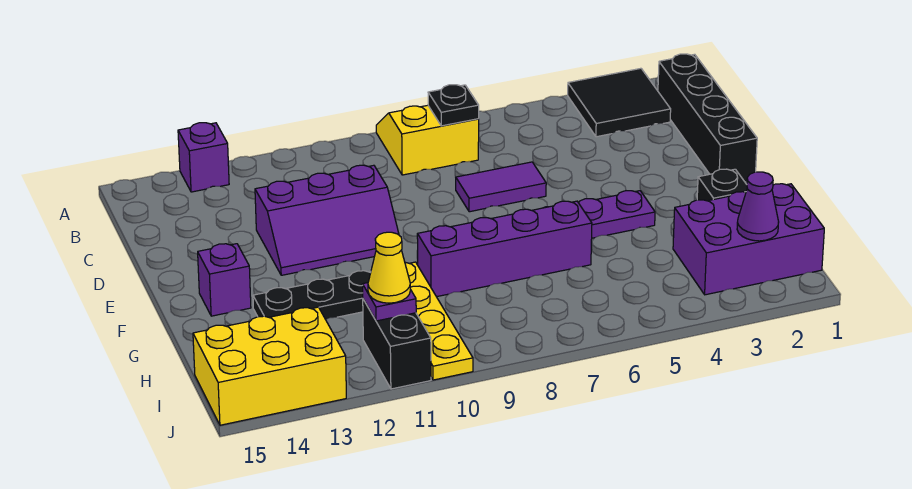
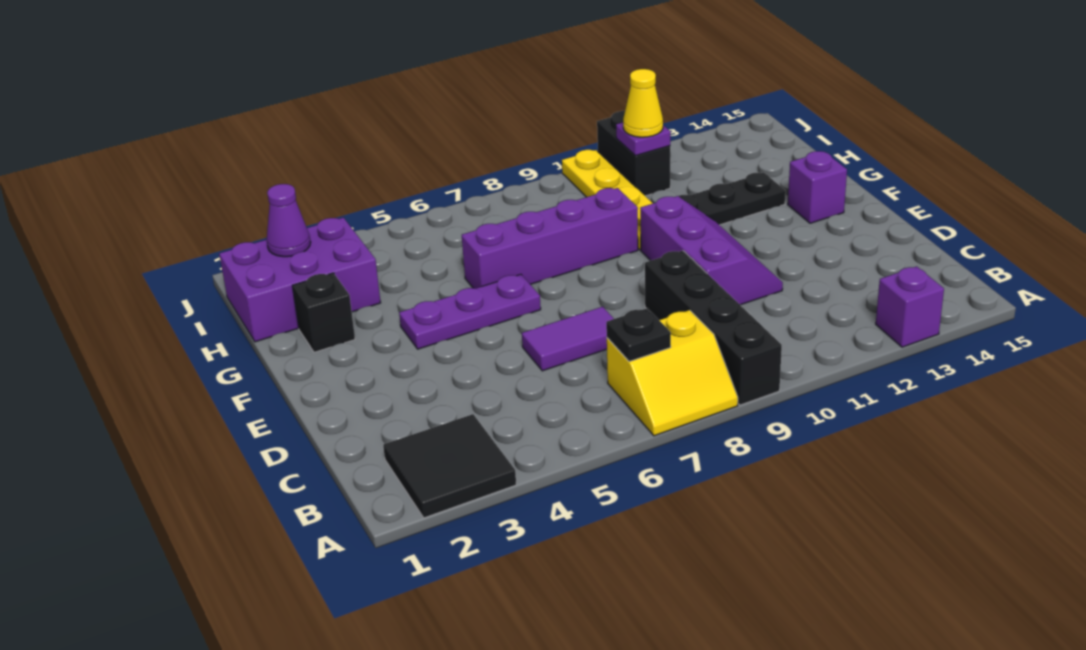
black 1x4 brick [658,54,757,181] -> black 1x4 brick moved to [645,251,782,405]
purple 2x3 slope [255,165,399,275] -> purple 2x3 slope turned to [640,196,783,305]
yellow 2x3 brick [193,307,346,425] -> none

